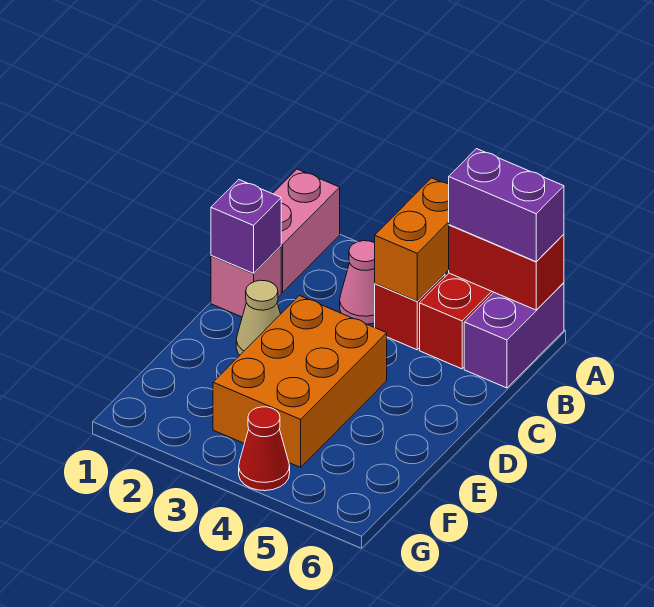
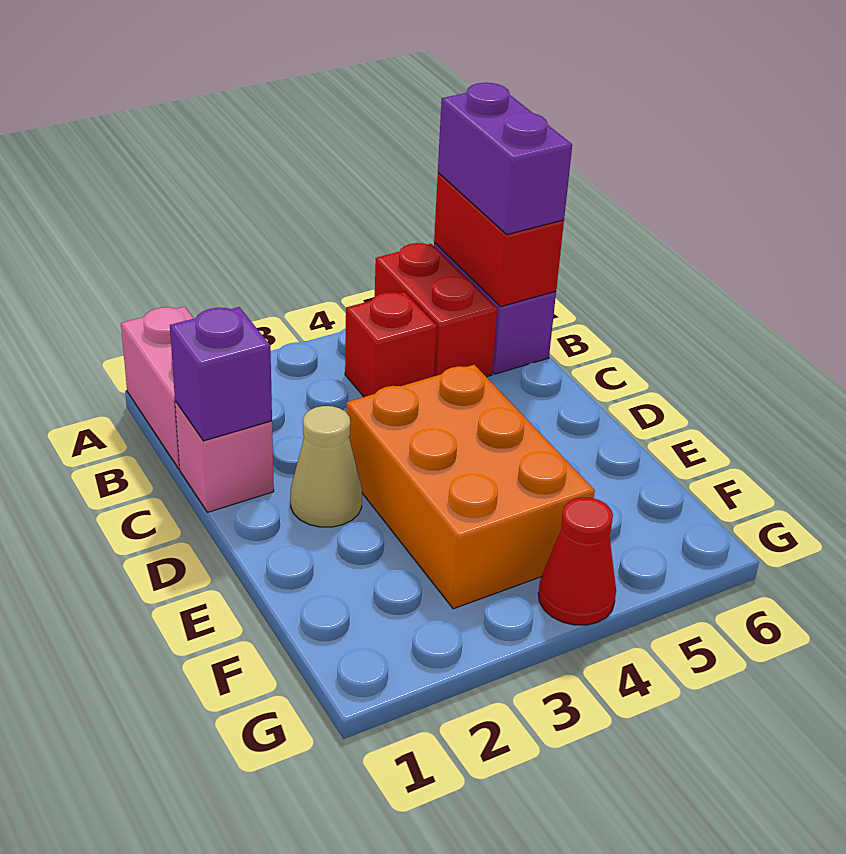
orange 1x2 brick [375,178,449,301] -> none
red 1x2 brick [449,225,564,310] -> red 1x2 brick turned to [434,173,564,307]
purple 1x2 brick [449,149,564,262] -> purple 1x2 brick turned to [438,83,572,234]
pink 1x1 cone [340,241,375,324] -> none

